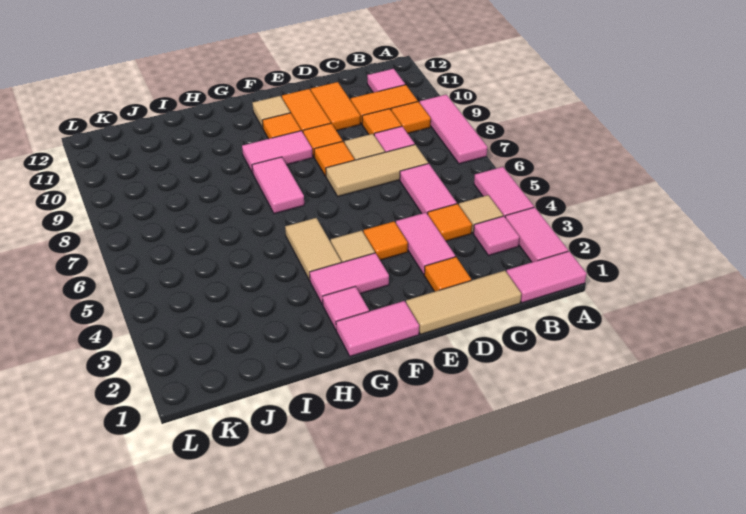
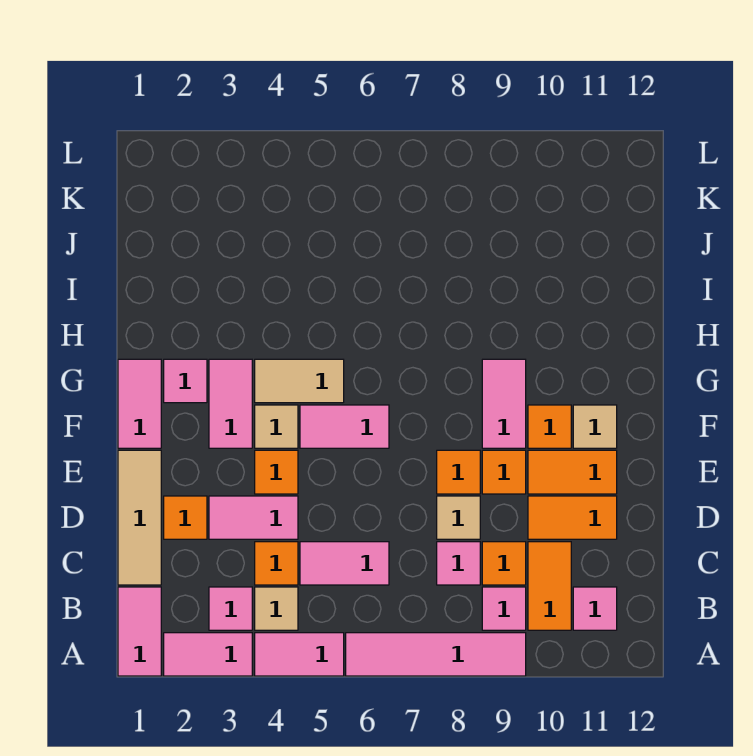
pink 1x3 tile [420,95,487,164] -> pink 1x4 tile [346,633,526,676]
orange 1x1 tile [391,102,431,133] -> pink 1x1 tile [482,587,526,630]
tan 1x3 tile [326,145,428,196] -> none
pink 1x2 tile [252,157,304,214] -> pink 1x2 tile moved to [300,405,389,448]

